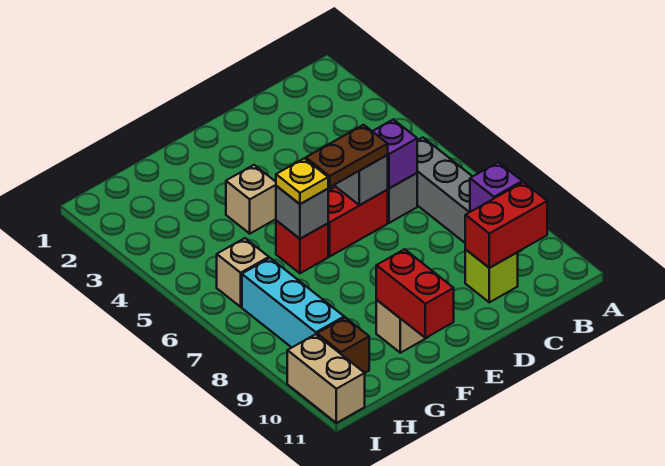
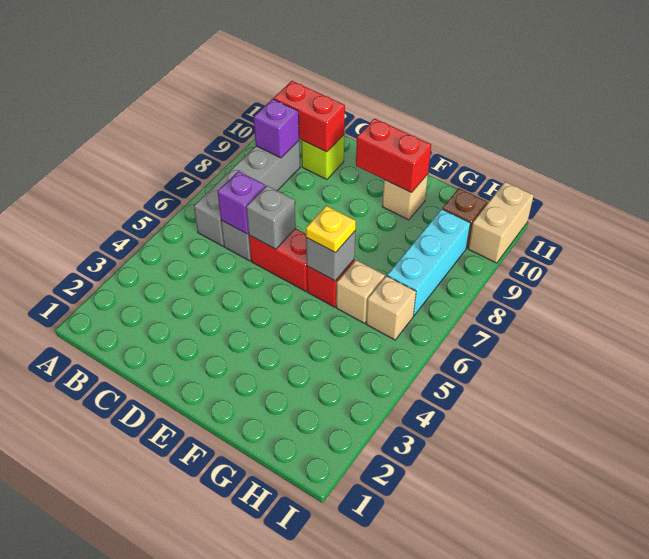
brown 1x2 plate [306,125,388,187] -> none
tan 1x1 brick [226,165,276,234] -> tan 1x1 brick moved to [336,260,385,323]
red 1x2 brick [376,249,454,338] -> red 1x2 brick turned to [356,119,431,193]

